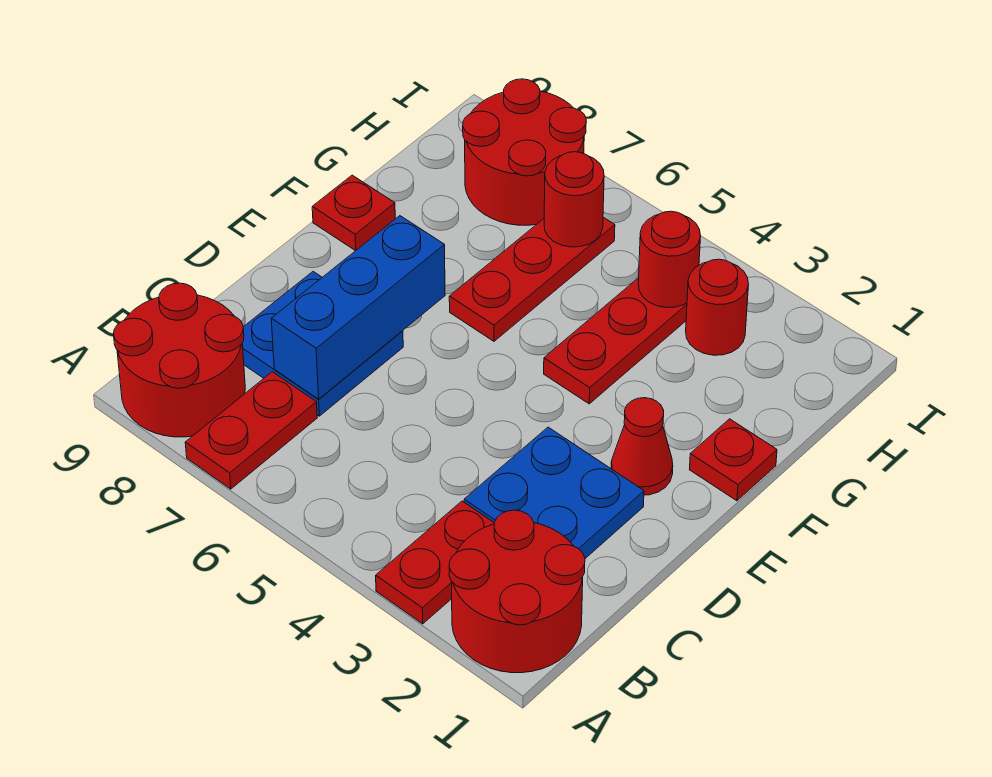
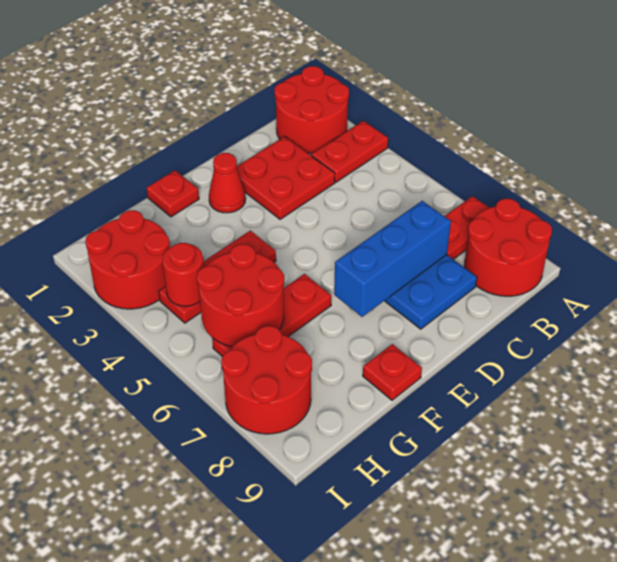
blue 2x2 plate [464,427,644,558] -> red 2x2 plate [237,136,335,219]
red 1x1 round brick [686,259,749,355] -> red 2x2 round brick [85,210,170,309]
red 1x1 round brick [544,152,604,247] -> red 2x2 round brick [197,244,284,347]

